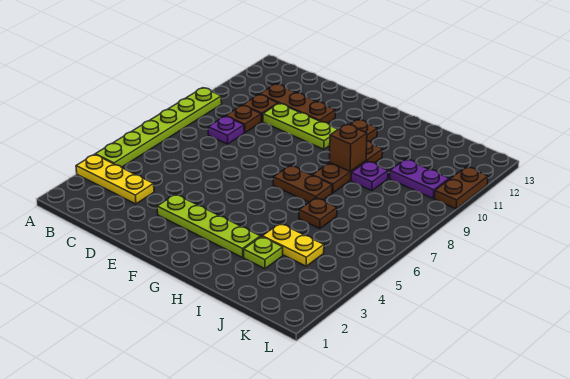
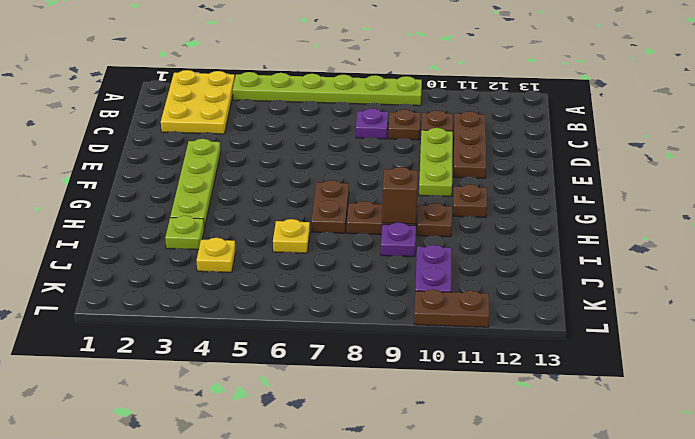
yellow 1x3 plate [76,154,154,204] -> yellow 2x3 plate [161,70,235,134]
yellow 1x2 plate [262,223,324,266] -> yellow 1x1 plate [197,238,236,272]
brown 1x1 plate [299,198,337,229] -> yellow 1x1 plate [273,219,310,253]

